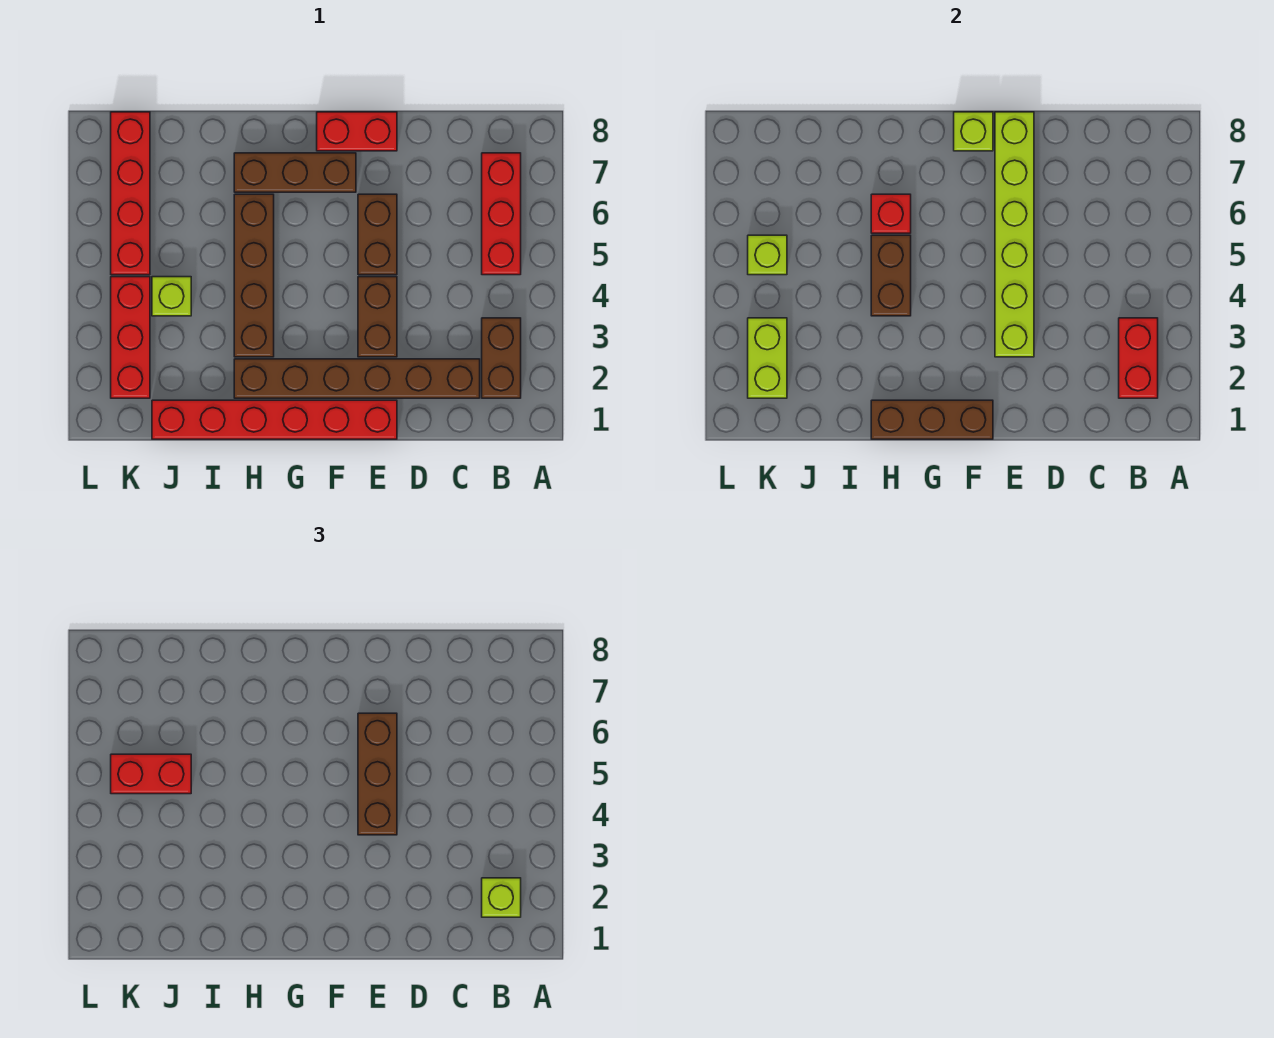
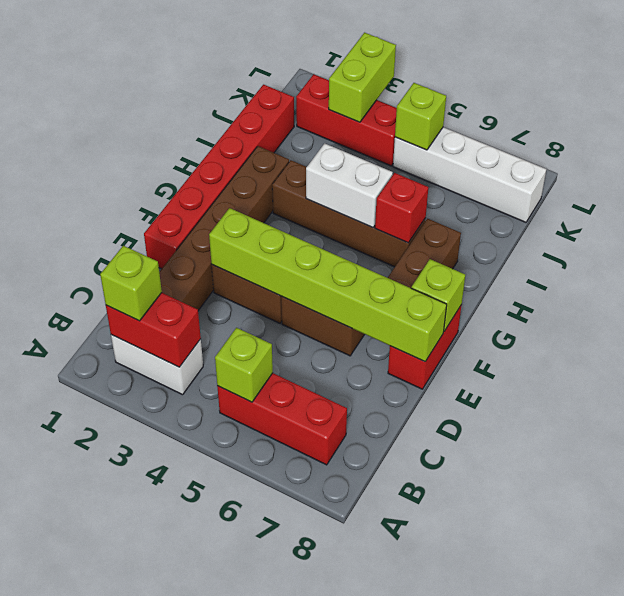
brown 1x2 brick [482,318,521,398] -> white 1x2 brick [111,335,203,395]
brown 1x3 brick [358,713,397,835] -> none
brown 1x3 brick [871,400,993,439] -> none
brown 1x2 brick [871,235,911,316] -> white 1x2 brick [306,143,393,228]
lime 1x1 brick [152,277,191,316] -> lime 1x1 brick moved to [215,328,273,402]
red 1x2 brick [111,754,191,794] -> none
lime 1x2 brick [748,318,787,398] -> lime 1x2 brick turned to [329,33,396,122]
red 1x4 brick [111,112,150,275] -> white 1x4 brick [393,127,546,222]

